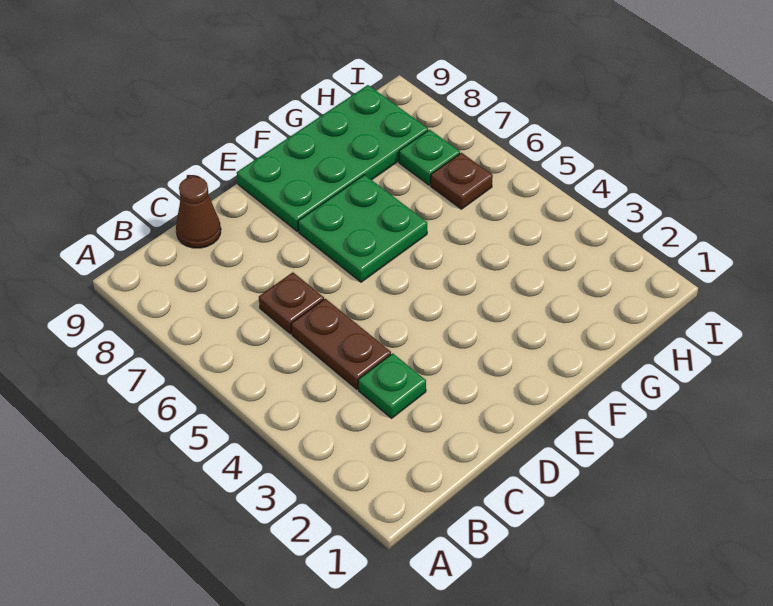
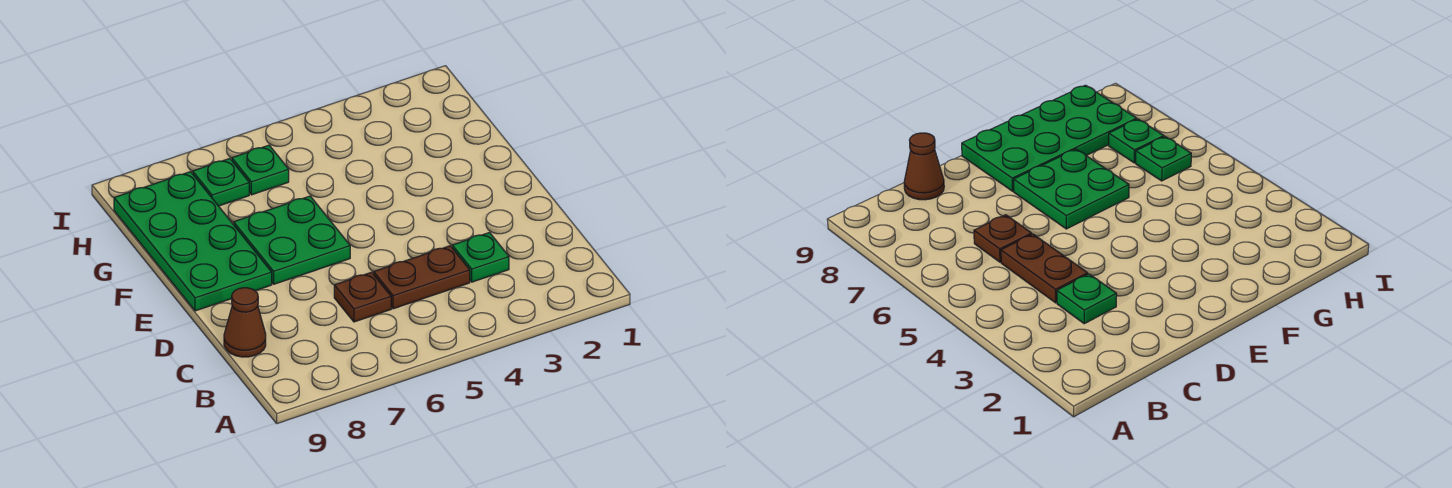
brown 1x1 plate [431,153,493,209] -> green 1x1 plate [232,145,289,195]

